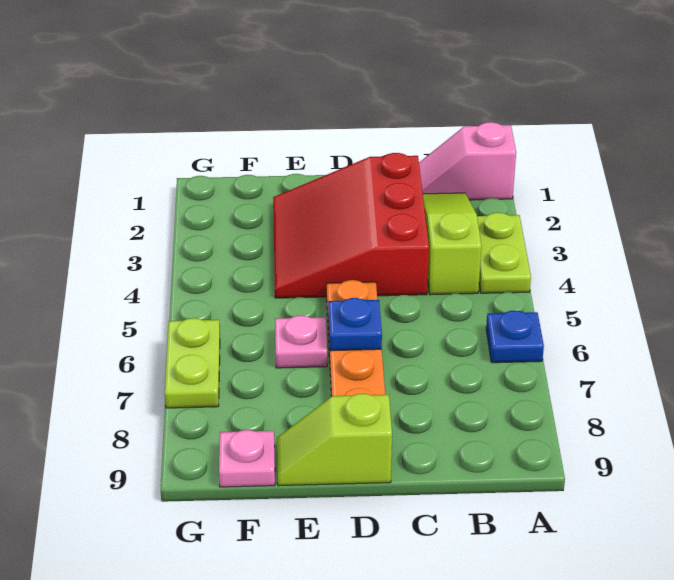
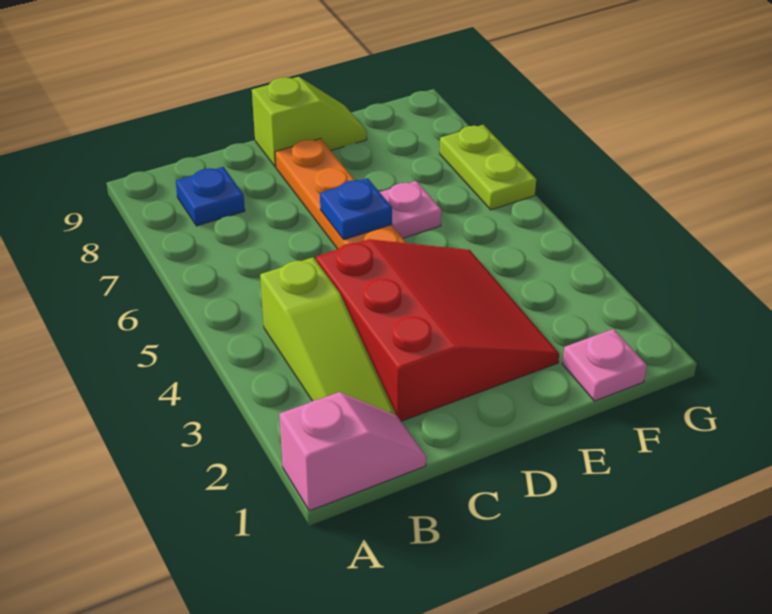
lime 1x2 plate [477,213,531,293] -> none
blue 1x1 plate [486,311,544,363] -> blue 1x1 plate moved to [176,167,245,226]
pink 1x1 plate [219,430,275,487] -> pink 1x1 plate moved to [562,329,647,401]

